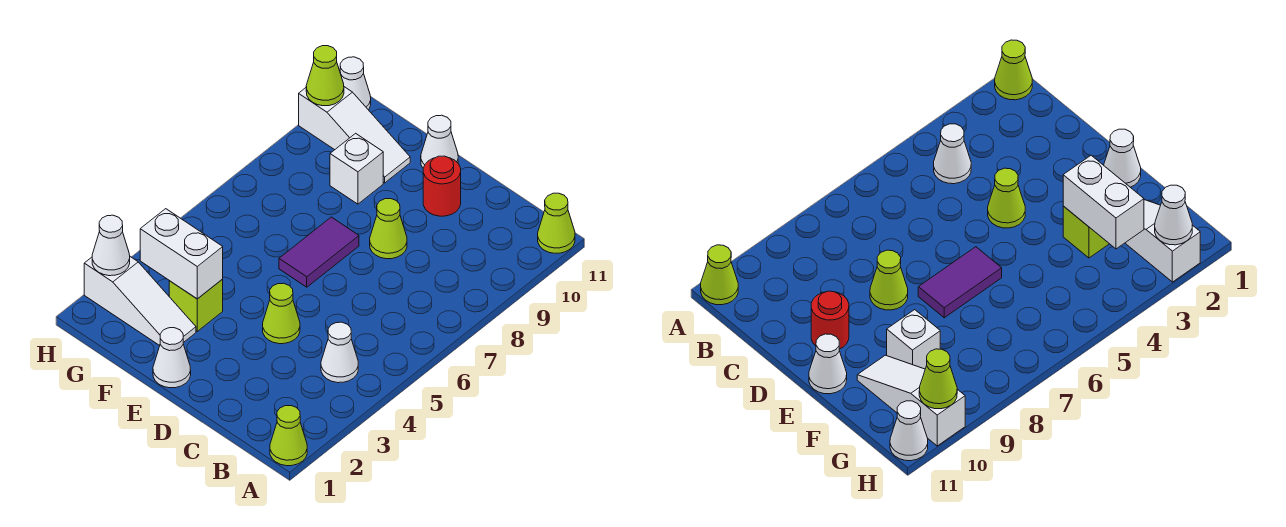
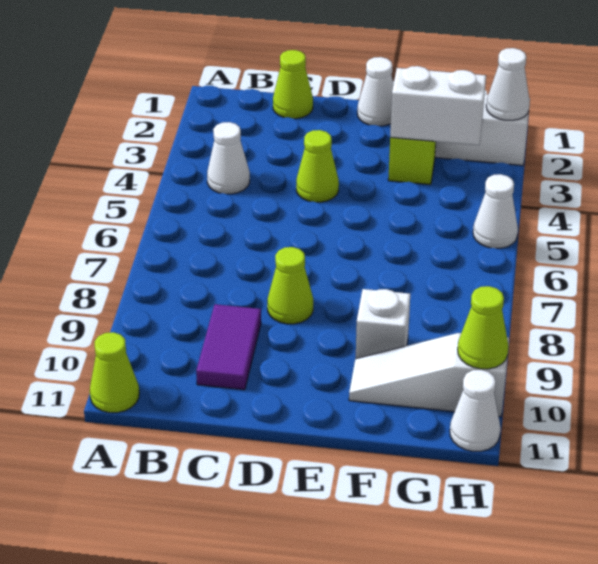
lime 1x1 cone [270,406,307,466] -> lime 1x1 cone moved to [273,50,313,119]
red 1x1 round brick [423,156,461,216] -> none
purple 1x2 tile [279,217,359,287] -> purple 1x2 tile moved to [196,304,261,390]
white 1x1 cone [421,115,458,168] -> white 1x1 cone moved to [473,174,518,248]

